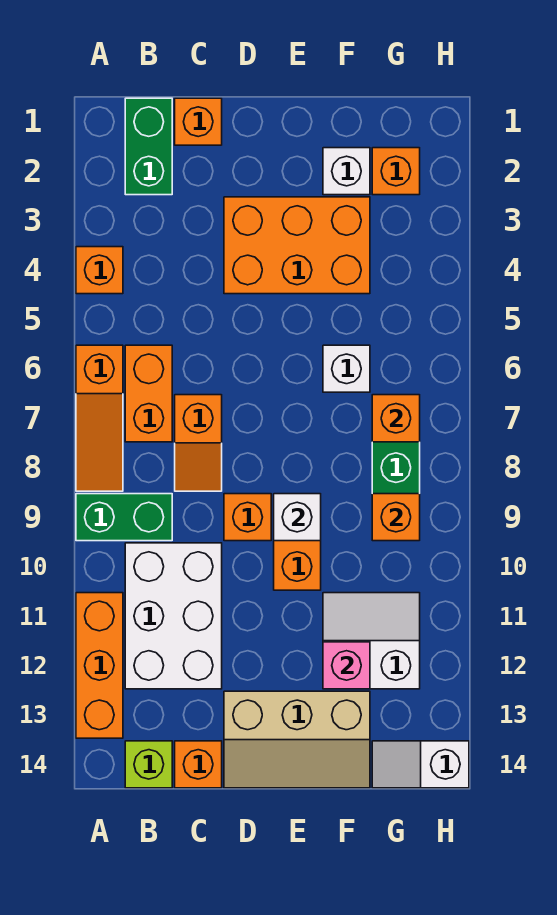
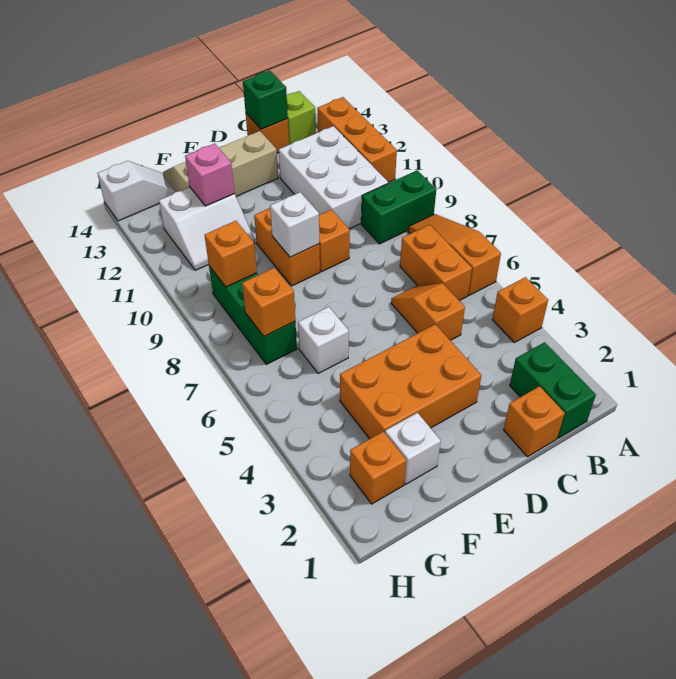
orange 1x2 slope [175,395,222,491] -> orange 1x2 slope moved to [391,283,465,340]
none -> green 1x1 brick [243,71,288,129]

